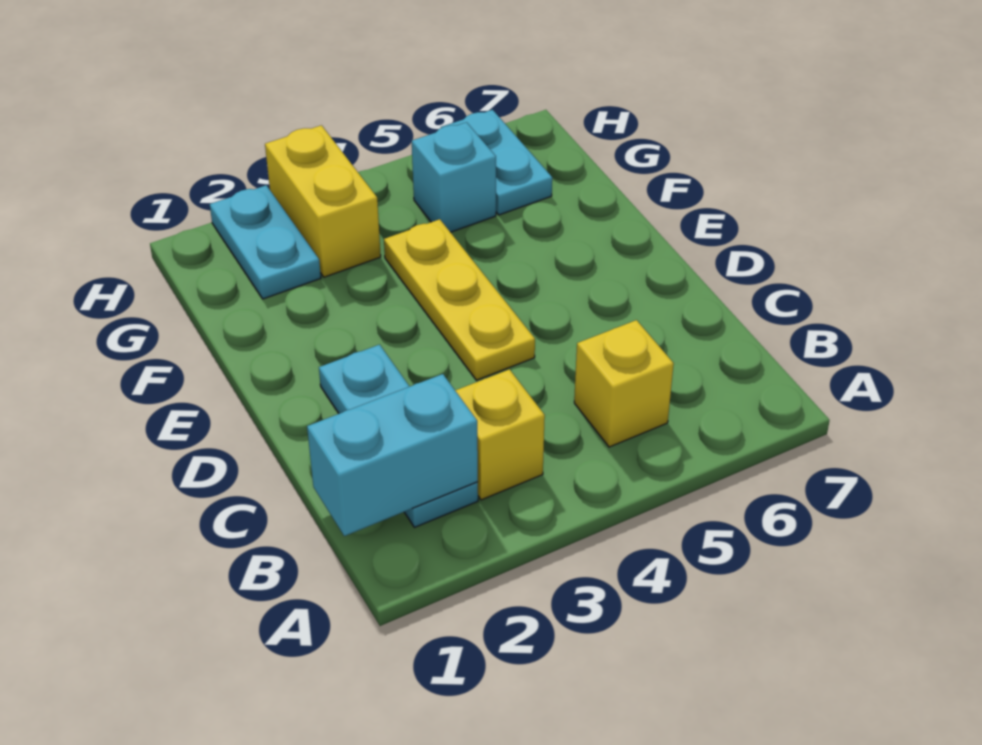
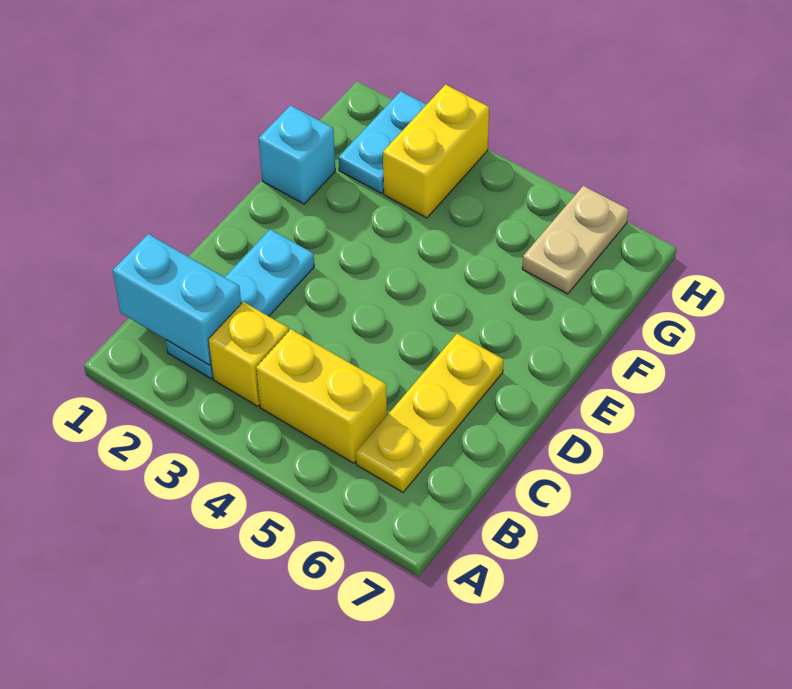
yellow 1x1 brick [574,320,674,447] -> yellow 1x2 brick [256,329,387,463]
yellow 1x3 plate [384,219,535,380] -> yellow 1x3 plate moved to [356,334,503,492]
cyan 1x1 brick [412,122,496,232] -> cyan 1x1 brick moved to [259,105,335,204]
cyan 1x2 plate [441,110,552,215] -> tan 1x2 plate [522,186,628,294]

